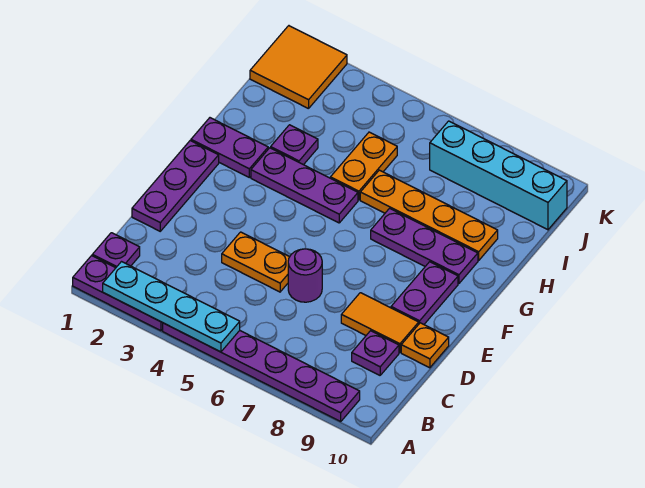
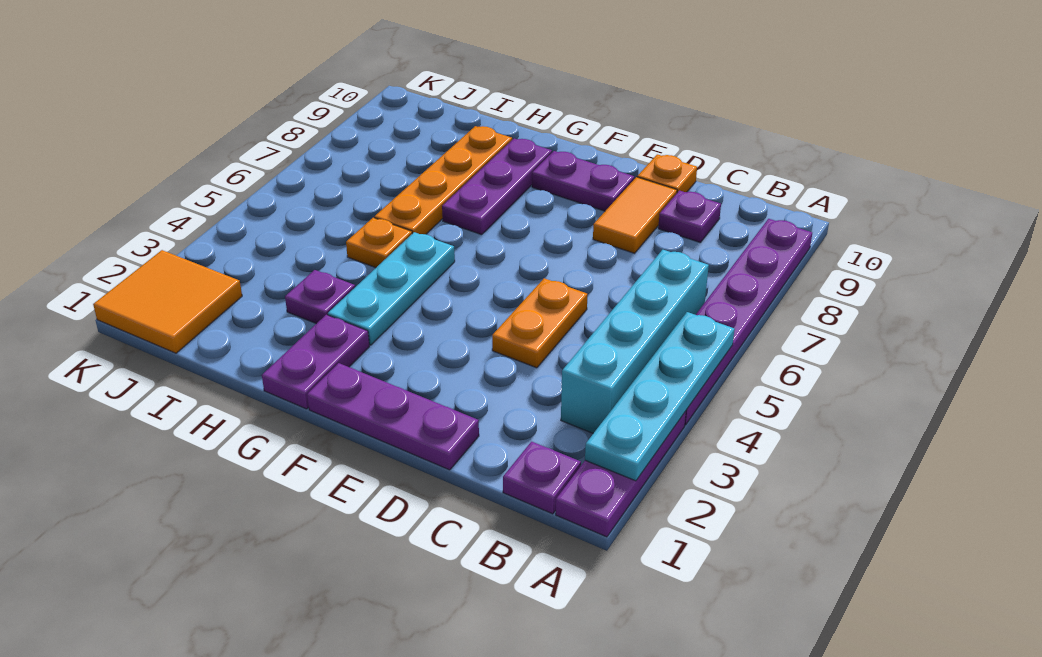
purple 1x1 round brick [288,249,322,302] -> none
purple 1x3 plate [251,148,358,223] -> cyan 1x3 plate [328,232,455,345]
orange 1x2 plate [330,132,397,200] -> orange 1x1 plate [346,218,412,268]
cyan 1x4 brick [430,121,567,230] -> cyan 1x4 brick moved to [561,250,709,433]

